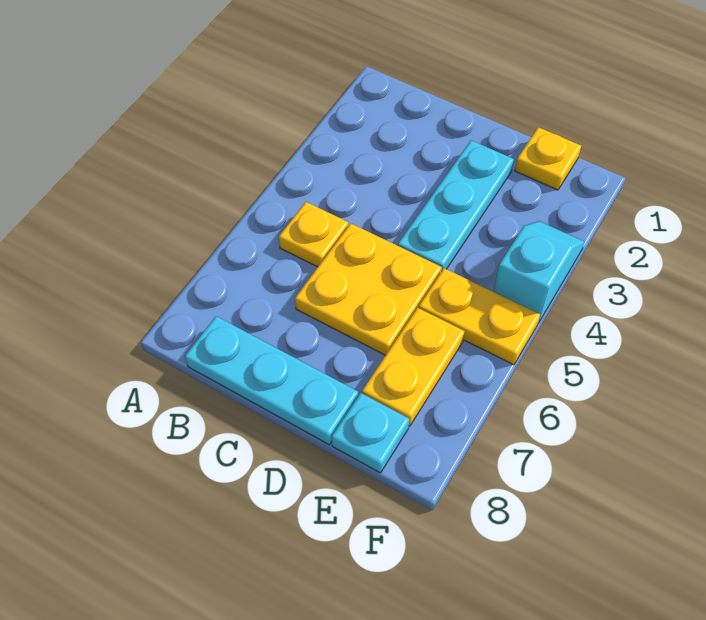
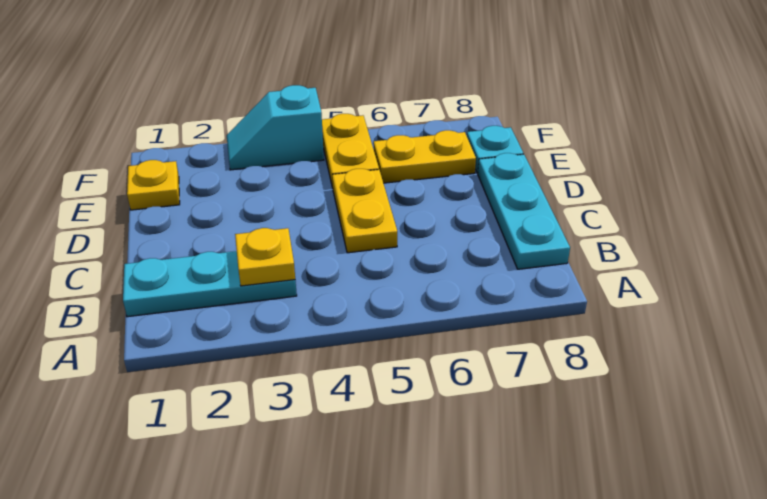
yellow 1x1 plate [279,202,348,267] -> yellow 1x1 plate moved to [235,228,295,286]
yellow 2x2 plate [295,223,442,355] -> yellow 1x2 plate [332,169,397,253]
cyan 1x3 plate [398,140,514,272] -> cyan 1x3 plate moved to [123,251,297,317]

